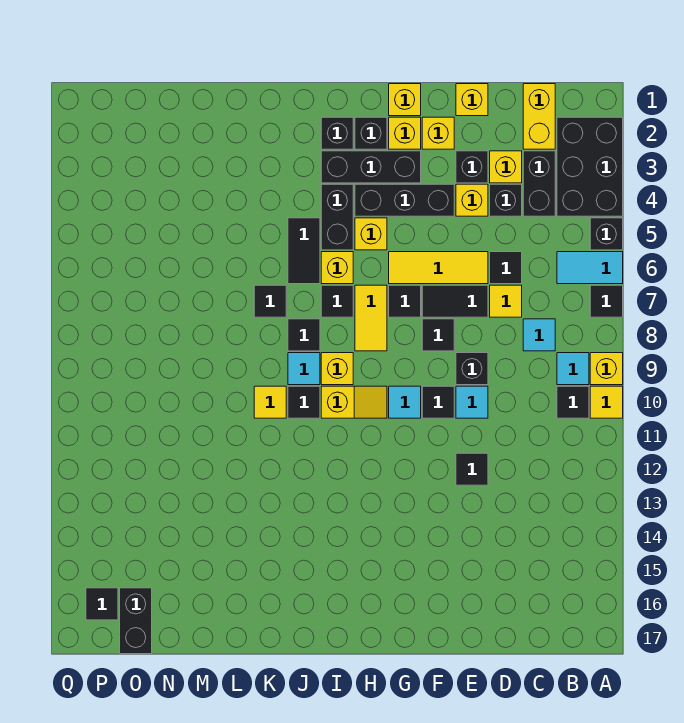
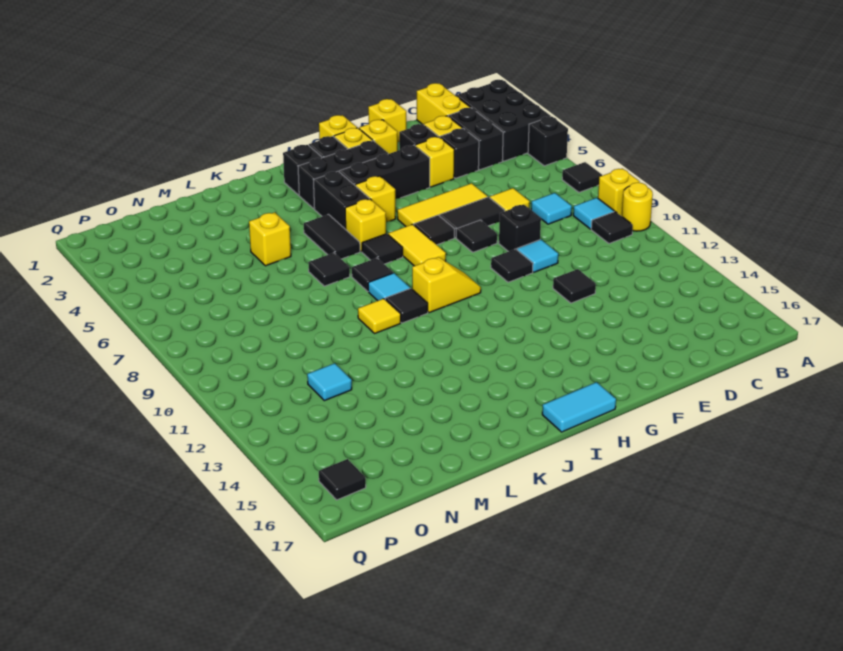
cyan 1x2 tile [557,252,623,284] -> cyan 1x2 tile moved to [542,382,616,432]
yellow 1x1 tile [590,386,623,418] -> yellow 1x1 round brick [622,182,653,231]
black 1x1 tile [490,252,522,284] -> none
cyan 1x1 tile [389,386,421,418] -> cyan 1x1 tile moved to [307,363,352,401]
yellow 1x1 brick [321,353,353,385] -> yellow 1x1 brick moved to [249,212,291,266]
black 1x2 brick [120,588,152,654] -> none

